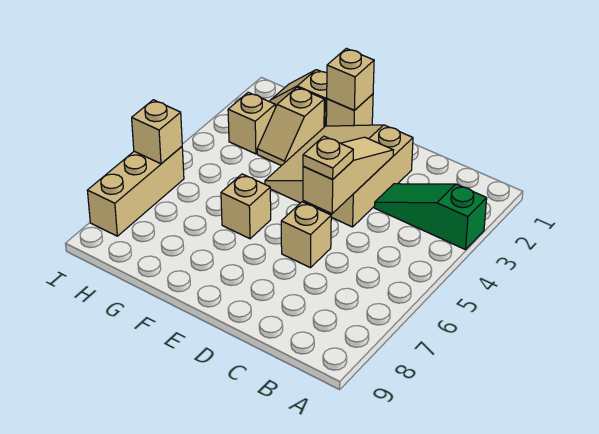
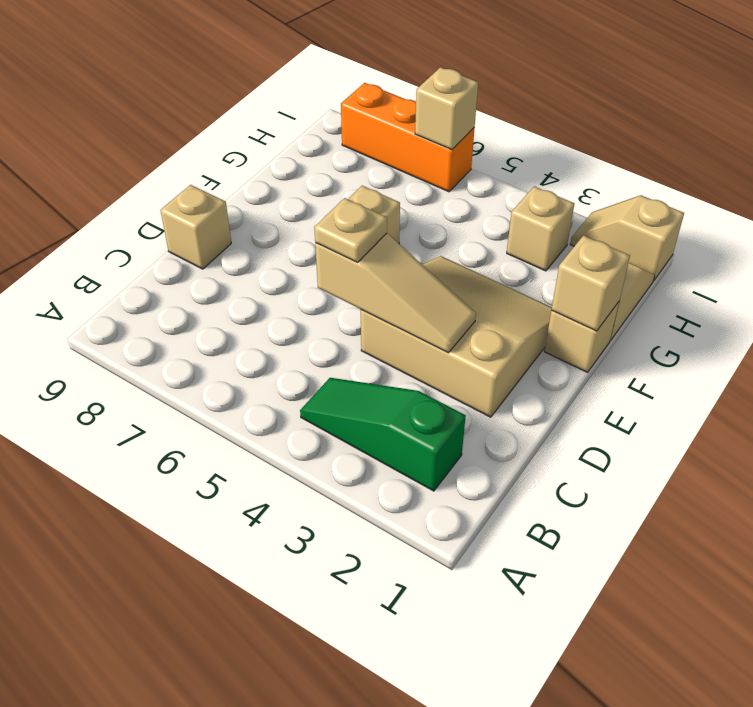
green 1x3 slope [374,184,487,250] -> green 1x3 slope turned to [300,378,466,491]
tan 1x1 brick [281,202,331,268] -> tan 1x1 brick moved to [161,185,231,269]
tan 1x2 slope [257,87,324,166] -> tan 1x2 slope moved to [570,195,684,281]
tan 1x3 brick [87,147,184,236] -> orange 1x3 brick [341,83,474,192]

